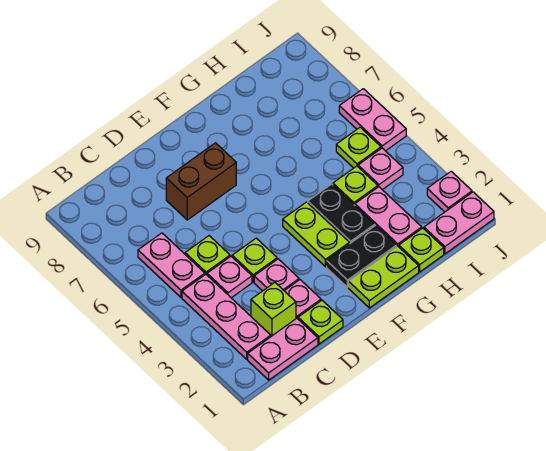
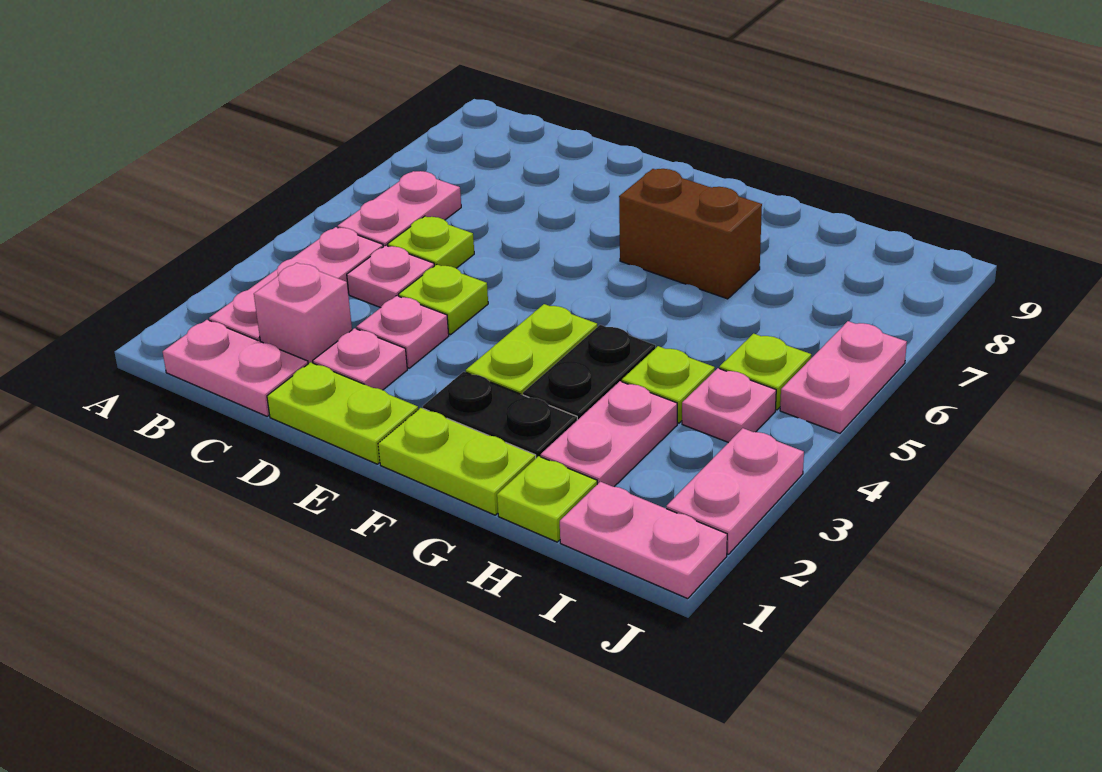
lime 1x1 brick [251,283,296,336] -> pink 1x1 brick [254,263,352,364]
lime 1x1 plate [298,300,343,344] -> lime 1x2 plate [267,362,418,464]
brown 1x2 brick [166,143,236,220] -> brown 1x2 brick moved to [619,169,762,299]
pink 1x1 plate [427,171,472,212] -> pink 1x2 plate [666,428,804,554]

